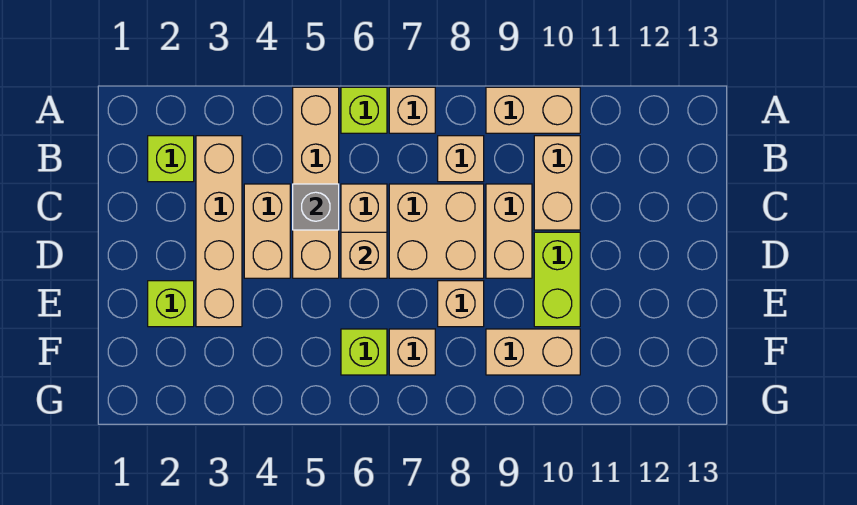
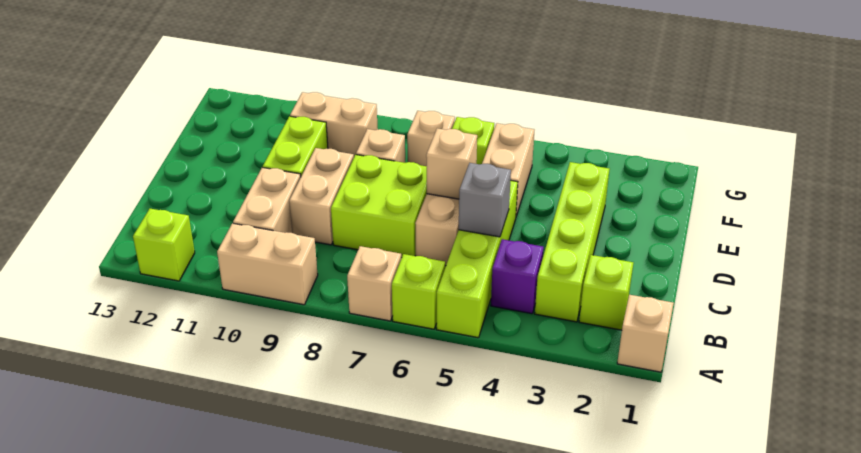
tan 1x4 brick [293,87,339,278] -> lime 1x4 brick [437,180,518,338]
tan 1x4 brick [196,136,242,327] -> lime 1x4 brick [535,162,609,322]
none -> purple 1x1 brick [491,239,544,314]
tan 1x1 brick [438,136,484,182] -> tan 1x1 brick moved to [617,295,674,372]
tan 1x2 brick [244,184,290,278] -> tan 1x2 brick moved to [482,123,534,216]
tan 2x2 brick [389,184,484,278] -> lime 2x2 brick [331,155,427,258]
lime 1x1 brick [148,281,194,327] -> lime 1x1 brick moved to [133,209,195,281]

